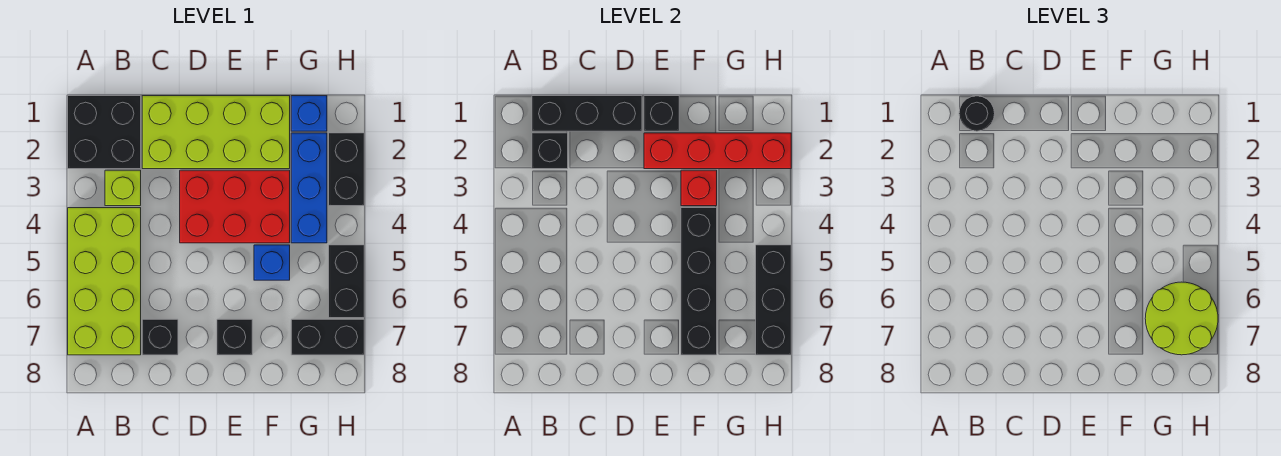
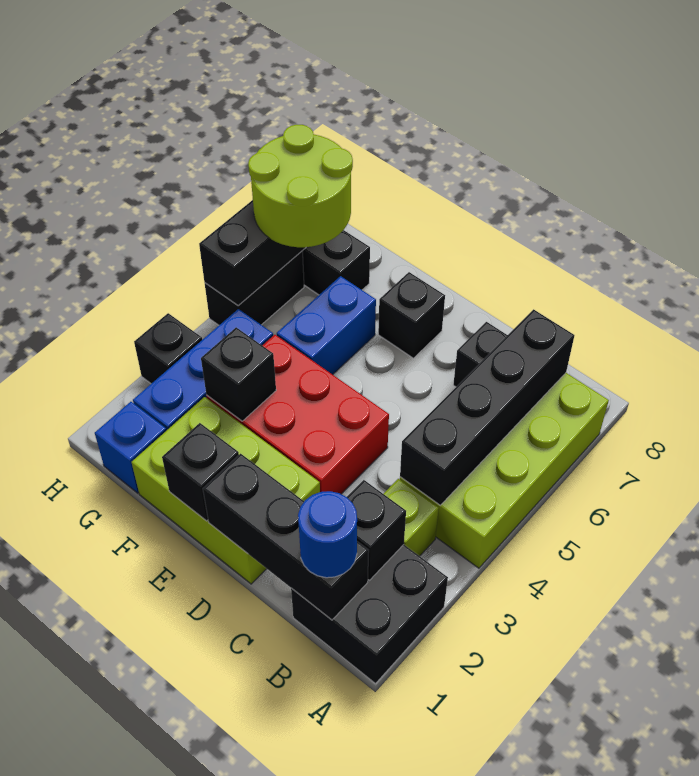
black 1x1 round brick [959,96,995,131] -> blue 1x1 round brick [298,491,357,578]
lime 2x4 brick [142,96,290,169] -> lime 2x3 brick [132,397,320,584]
red 1x4 brick [644,133,791,169] -> none
red 1x1 brick [681,170,717,206] -> black 1x1 brick [201,327,276,421]
black 1x4 brick [681,208,717,355] -> black 1x4 brick moved to [400,309,574,505]
blue 1x1 brick [254,245,290,280] -> blue 1x2 brick [277,276,376,375]
black 1x2 brick [329,133,364,206] -> black 1x1 brick [134,313,202,384]

